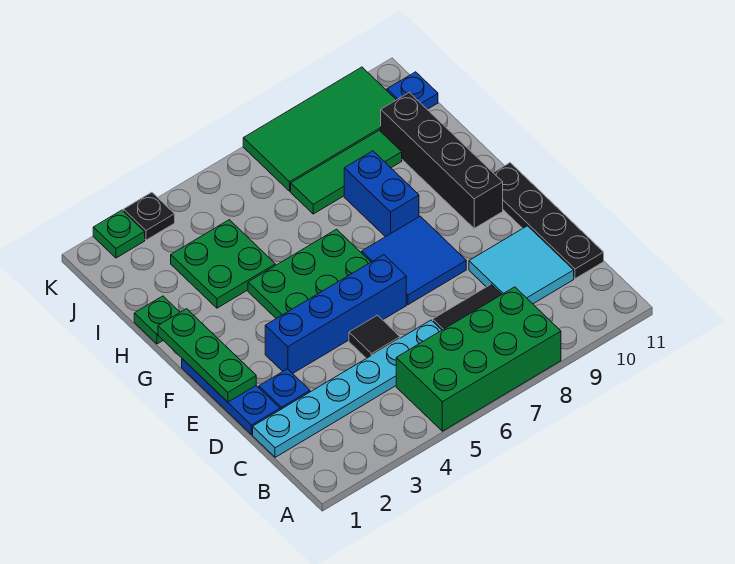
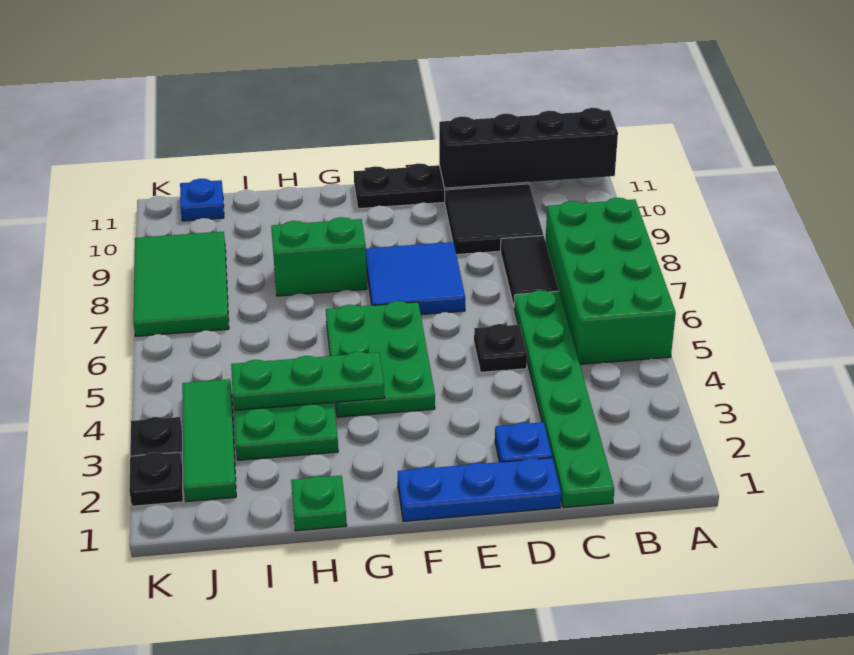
cyan 1x6 plate [253,320,442,457] -> green 1x6 plate [514,290,614,508]
cyan 2x2 tile [469,226,574,304] -> black 2x2 tile [445,184,543,255]
black 1x1 tile [349,315,400,358] -> black 1x1 plate [474,324,527,372]
green 1x3 plate [158,309,256,402] -> green 1x3 plate moved to [231,352,385,410]
blue 1x4 brick [265,255,406,373] -> none
black 1x4 brick [381,92,503,228] -> black 1x4 brick moved to [439,108,618,188]
blue 1x2 brick [344,151,419,237] -> green 1x2 brick [271,217,367,296]
green 1x3 tile [291,130,402,214] -> green 1x3 tile moved to [182,379,236,502]
green 2x4 tile [243,67,396,191] -> green 2x3 tile [133,232,229,336]
green 1x1 plate [93,210,145,258] -> black 1x1 plate [129,452,183,506]

